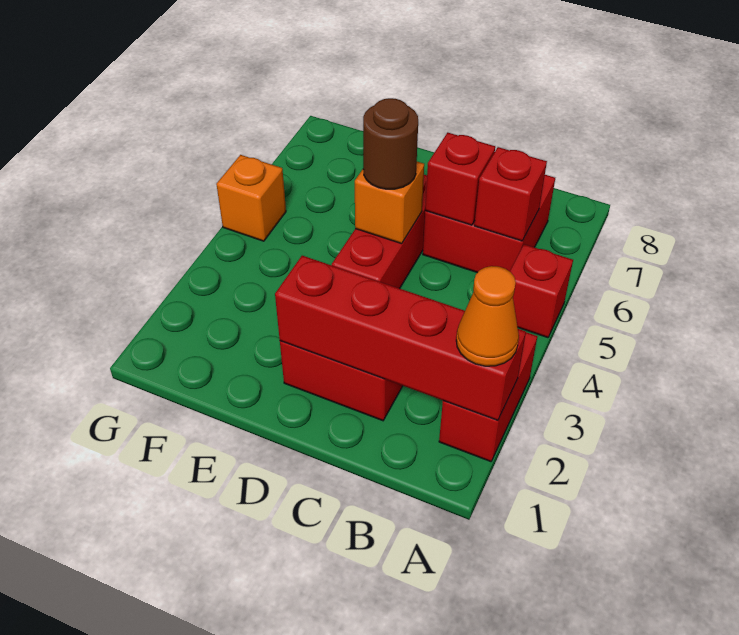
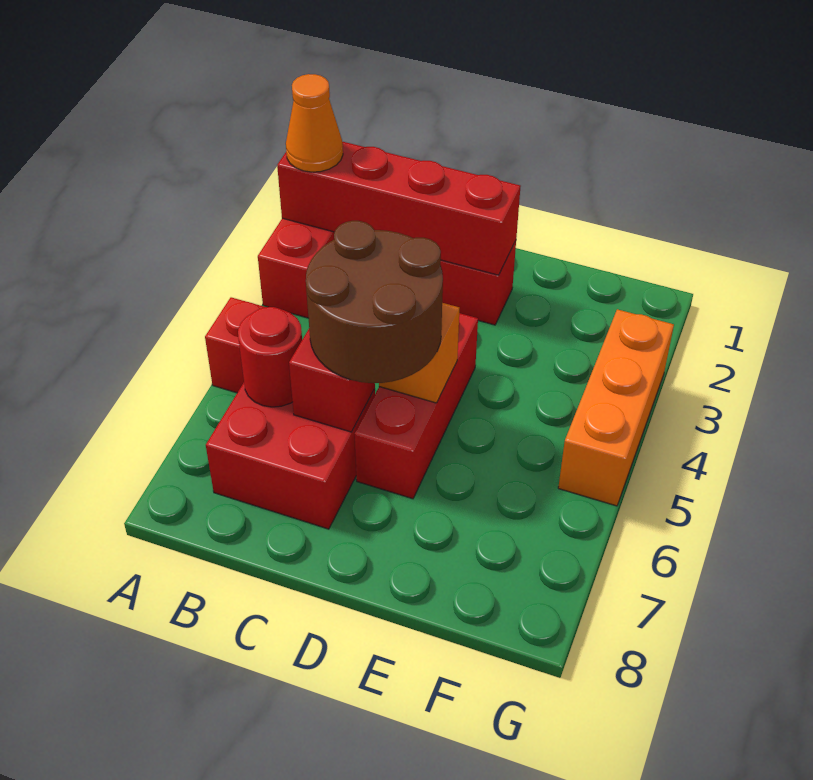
red 1x1 brick [474,147,547,241] -> red 1x1 round brick [238,307,302,407]
brown 1x1 round brick [363,98,418,189] -> brown 2x2 round brick [306,221,443,383]
orange 1x1 brick [216,155,286,241] -> orange 1x3 brick [558,309,674,506]

